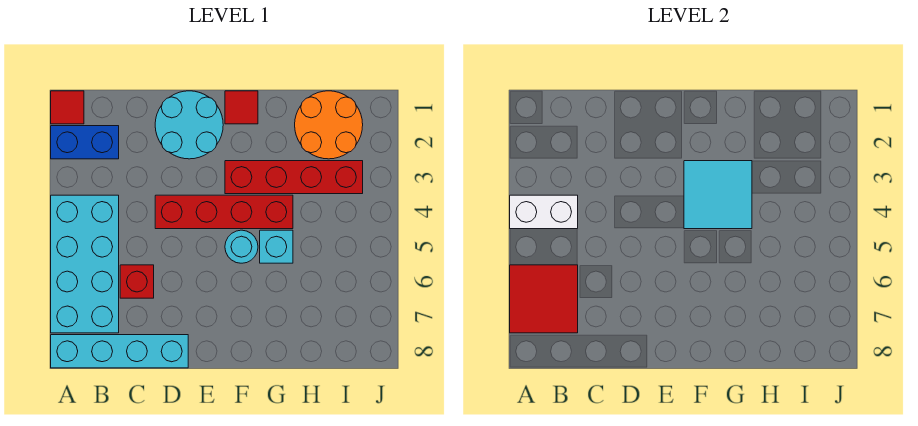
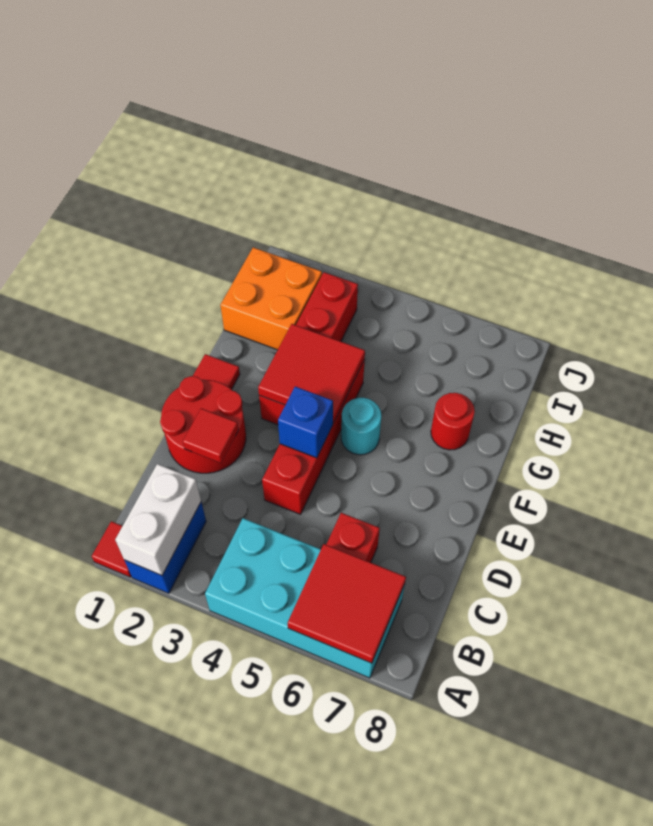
white 1x2 brick [510,195,578,229] -> white 1x2 brick moved to [115,464,201,575]
cyan 1x4 brick [51,335,188,368] -> none
cyan 2x2 round brick [155,91,223,159] -> red 2x2 round brick [160,376,246,473]
none -> red 1x1 tile [183,408,239,463]
none -> blue 1x1 brick [278,387,333,458]
cyan 2x2 tile [684,161,752,229] -> red 2x2 tile [258,324,365,423]
cyan 1x1 brick [260,230,293,263] -> none
none -> red 1x1 round brick [431,393,475,450]
orange 2x2 round brick [295,91,363,159] -> orange 2x2 brick [220,247,322,350]

